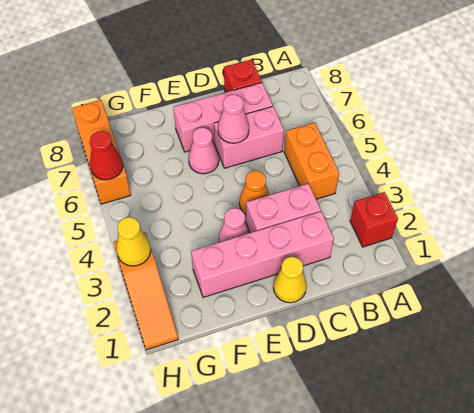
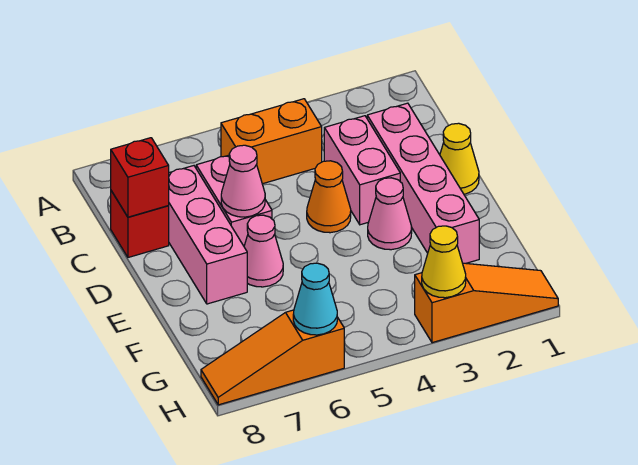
red 1x1 brick [350,192,398,247] -> red 1x1 brick moved to [111,138,169,217]
orange 1x3 brick [72,100,131,204] -> orange 1x3 slope [201,310,344,405]
red 1x1 cone [90,131,123,180] -> cyan 1x1 cone [293,263,337,335]

